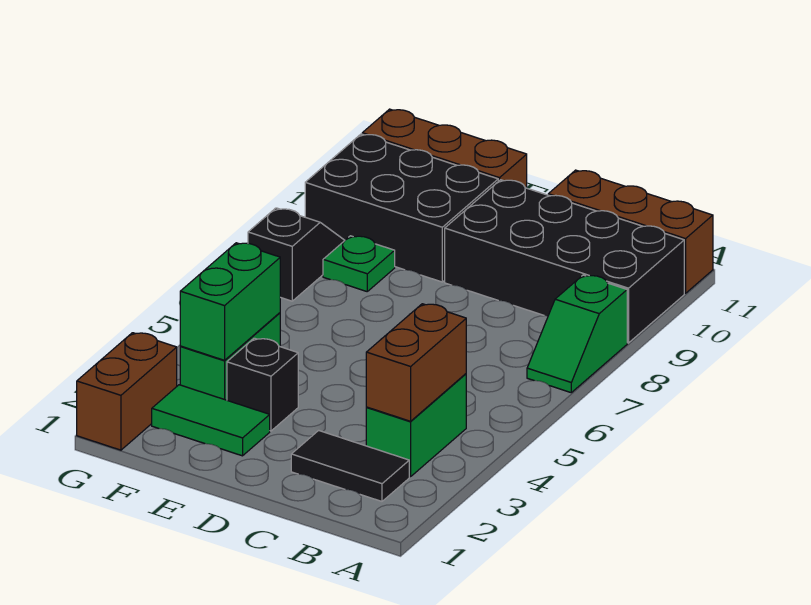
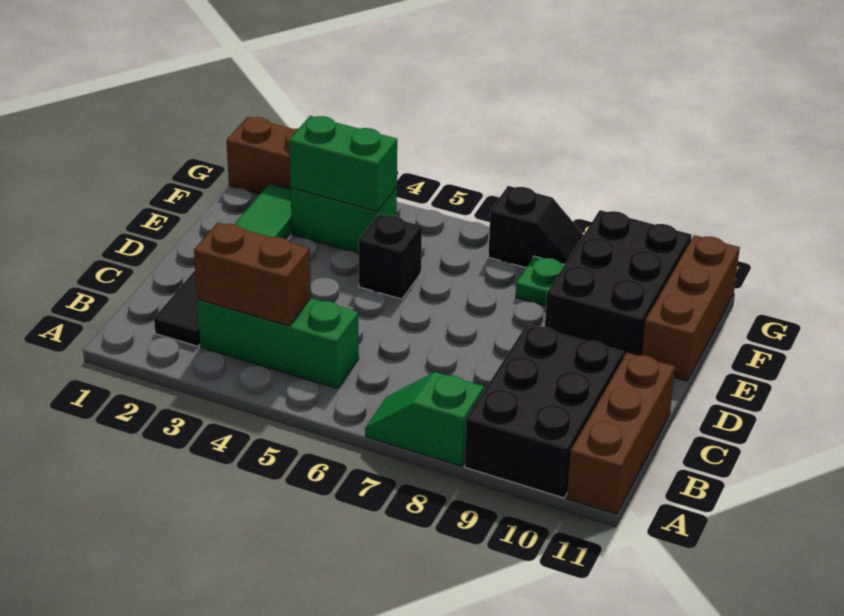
black 2x4 brick [445,180,684,343] -> black 2x3 brick [464,324,624,498]
green 1x2 brick [366,374,466,477] -> green 1x3 brick [197,298,359,389]
black 1x1 brick [227,338,298,431] -> black 1x1 brick moved to [359,214,422,299]

